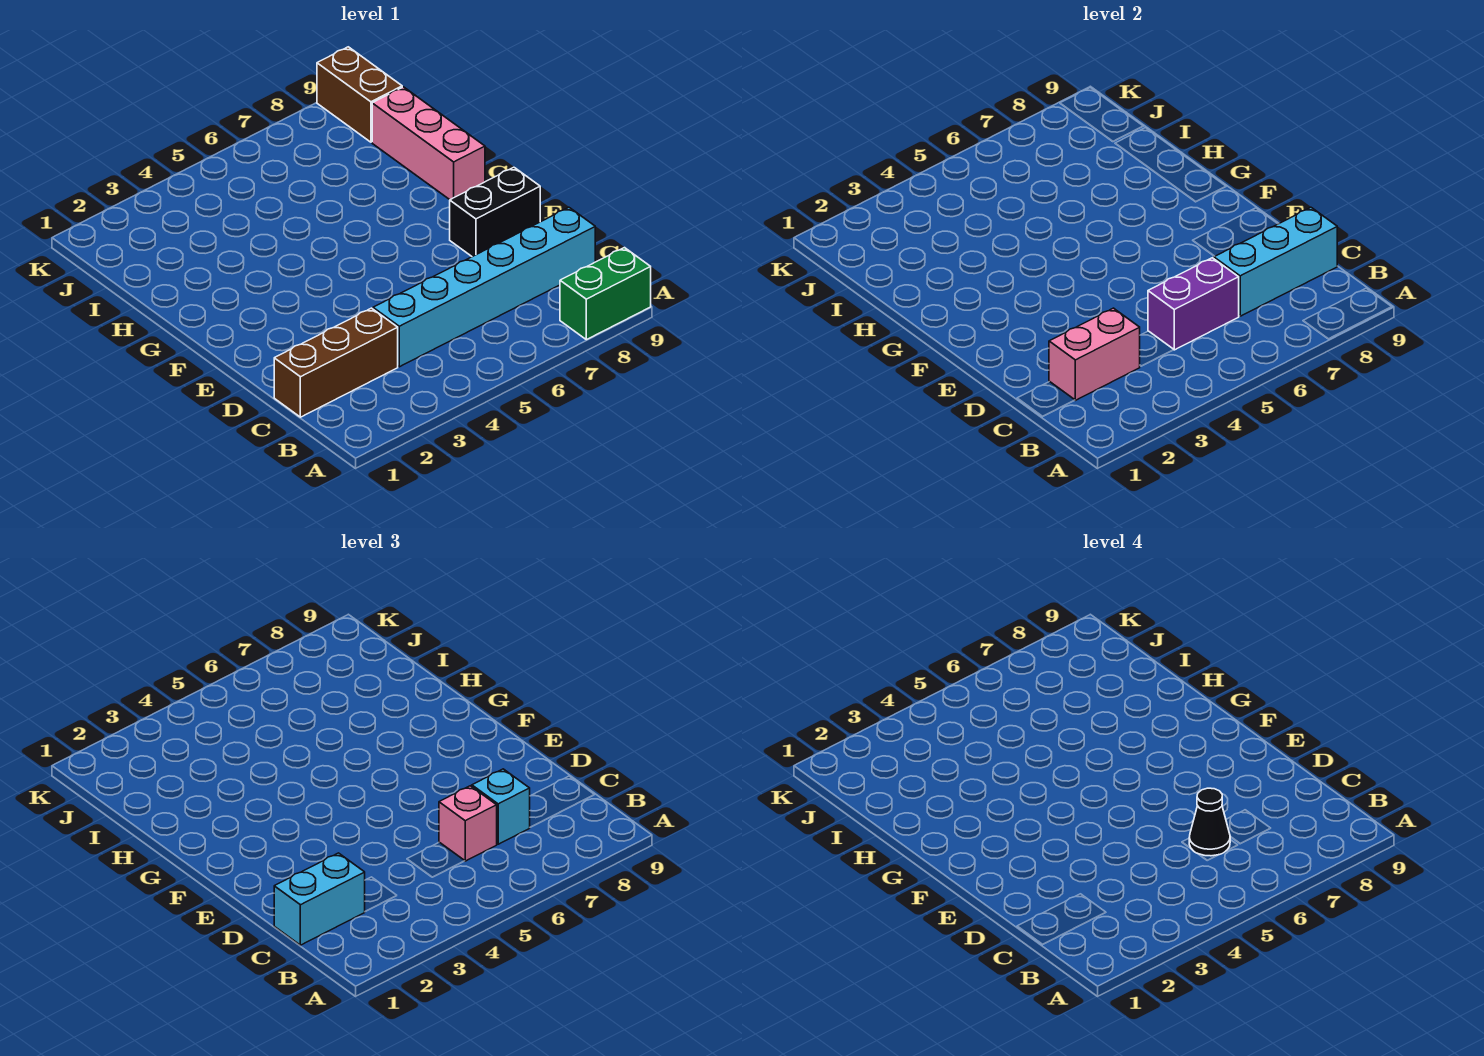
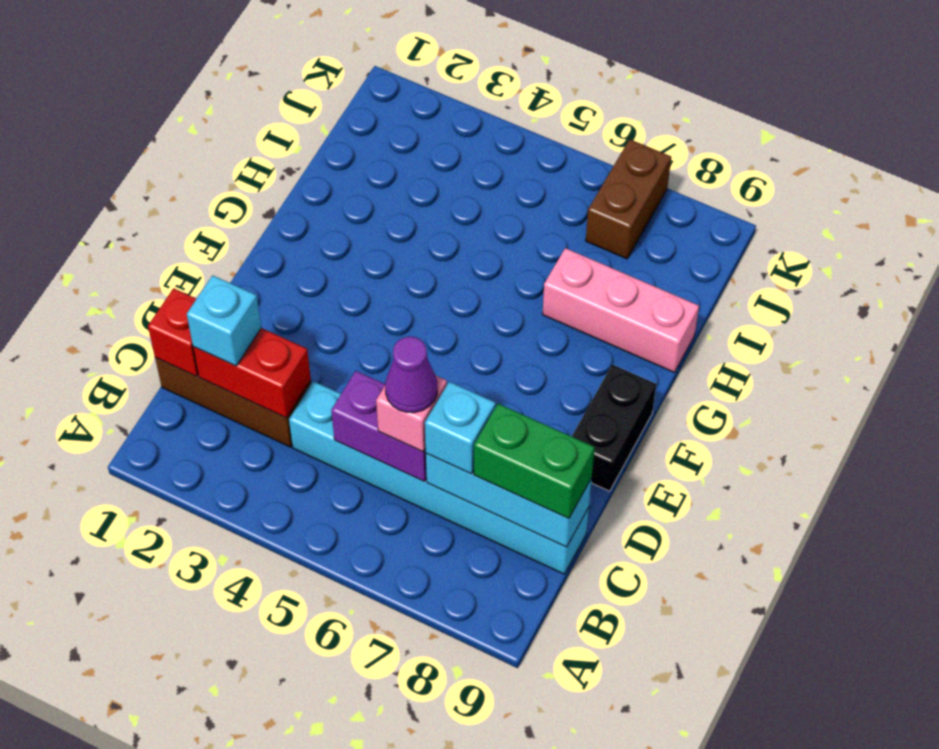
green 1x2 brick [560,248,651,340] -> green 1x2 brick moved to [474,404,595,518]
none -> red 1x1 brick [148,288,198,376]
cyan 1x2 brick [274,853,365,945] -> cyan 1x1 brick [187,275,261,366]
pink 1x2 brick [1049,308,1140,400] -> red 1x2 brick [193,328,311,418]
black 1x1 cone [1189,788,1230,856] -> purple 1x1 cone [385,337,437,413]
black 1x2 brick [450,167,540,257] -> black 1x2 brick turned to [572,365,656,491]
pink 1x3 brick [372,87,485,200] -> pink 1x3 brick turned to [543,248,699,372]
brown 1x2 brick [317,47,402,142] -> brown 1x2 brick moved to [586,139,671,259]

